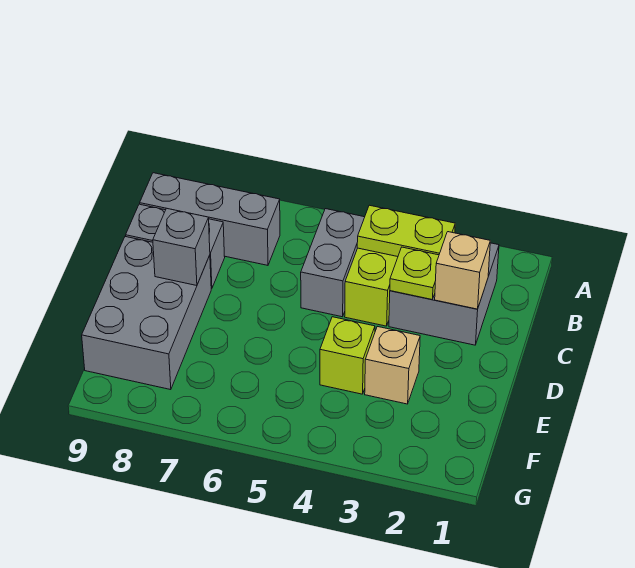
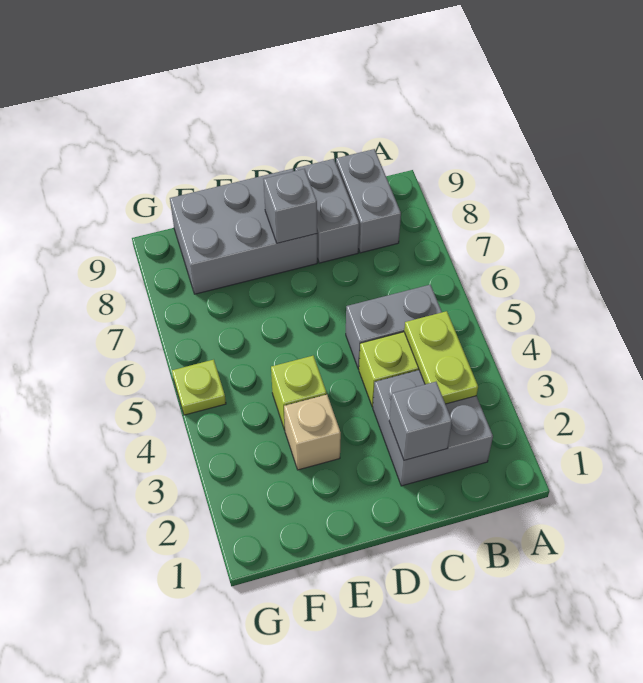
grey 1x3 brick [140,173,280,265] -> grey 1x2 brick [336,149,401,253]
tan 1x1 brick [435,232,490,309] -> grey 1x1 brick [389,382,452,460]
lime 1x1 plate [390,247,439,300] -> lime 1x1 plate moved to [172,360,226,415]

